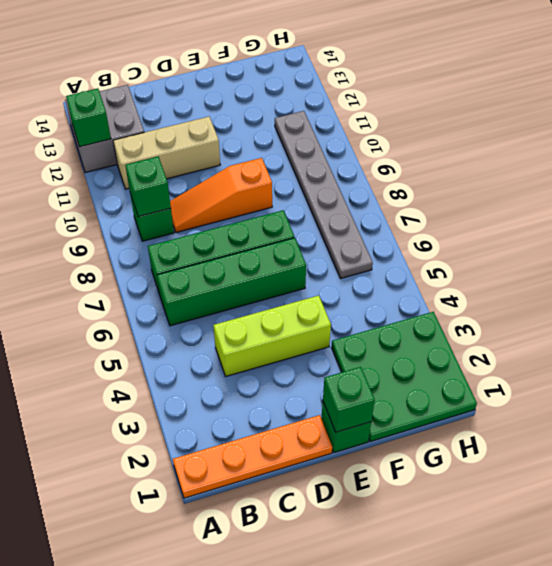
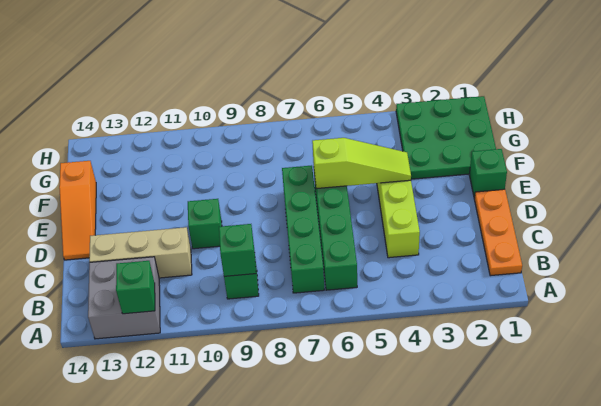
orange 1x4 plate [173,415,332,498] -> orange 1x3 plate [474,189,522,276]
tan 1x3 brick [113,117,220,189] -> tan 1x3 brick turned to [89,227,192,278]
orange 1x3 slope [170,158,272,232] -> orange 1x3 slope moved to [59,161,96,260]
green 1x1 brick [323,367,375,432] -> green 1x1 brick moved to [188,199,222,249]
none -> lime 1x3 slope [312,138,411,189]
grey 1x6 plate [275,111,373,279] -> none

